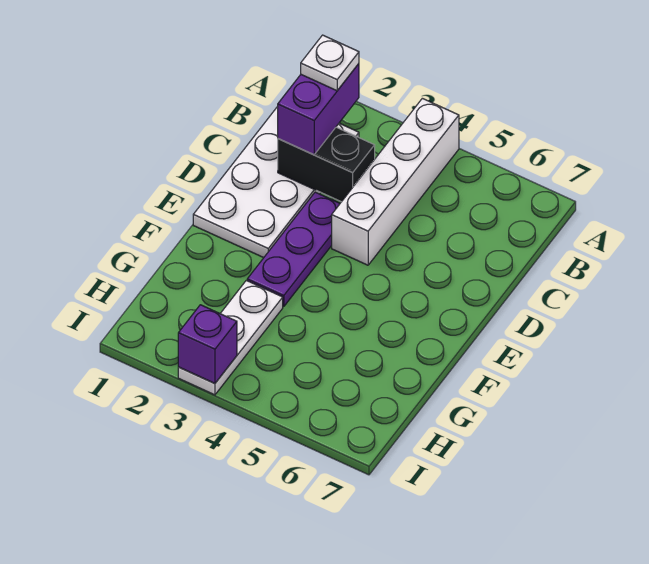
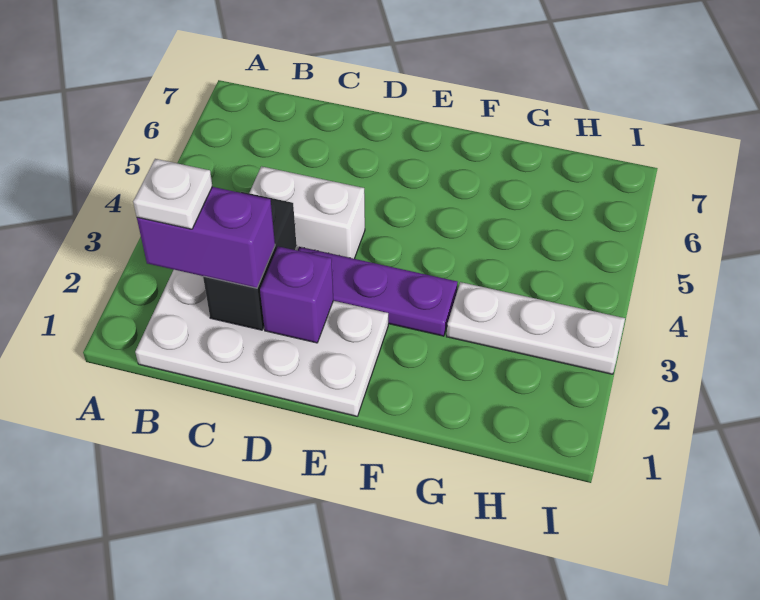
white 1x4 brick [332,98,459,265] -> white 1x2 brick [249,166,365,259]
purple 1x1 brick [178,305,237,383] -> purple 1x1 brick moved to [260,246,333,343]

